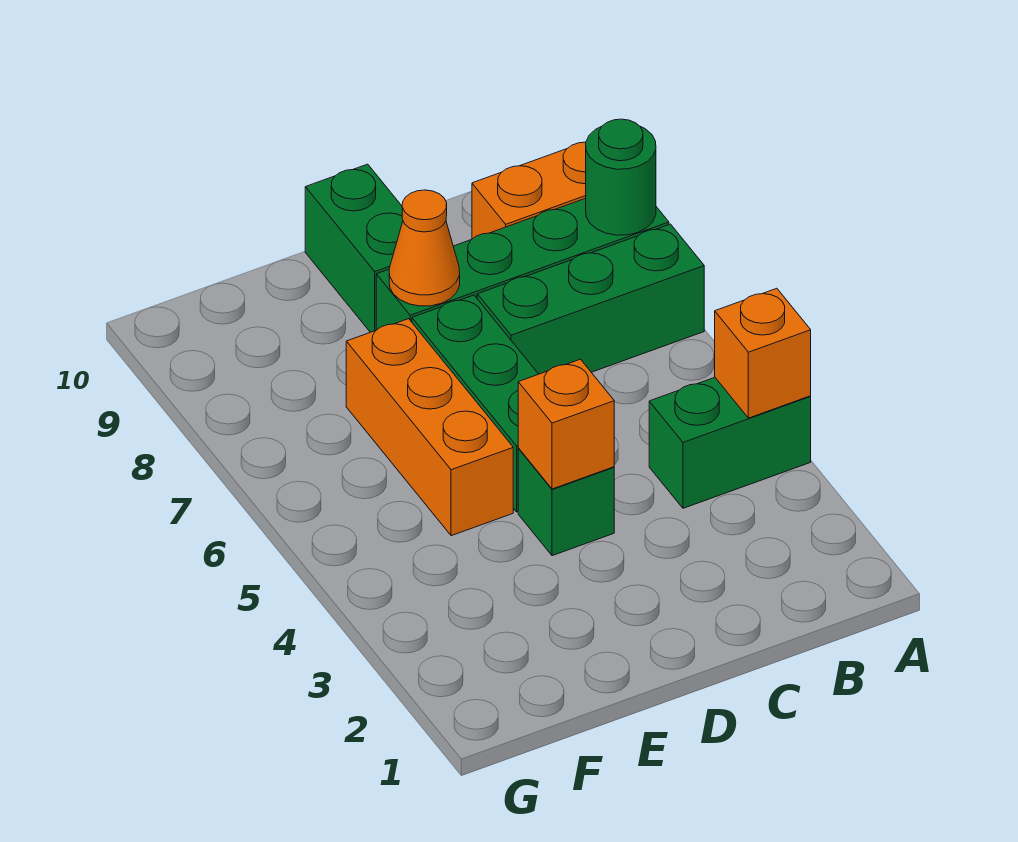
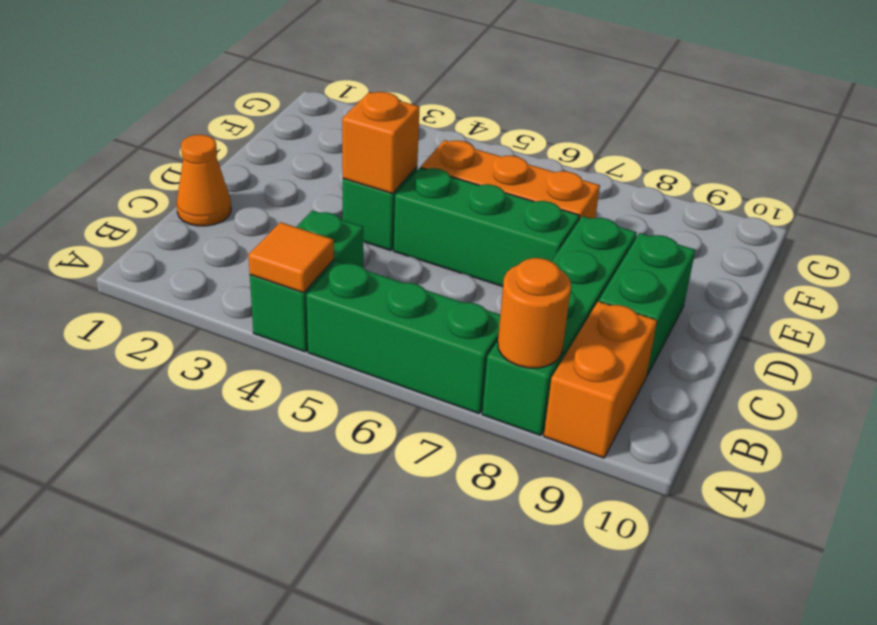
orange 1x1 brick [715,288,811,418] -> orange 1x1 tile [249,222,334,293]
green 1x3 brick [477,224,704,374] -> green 1x3 brick turned to [306,261,500,414]
green 1x1 round brick [586,119,656,235] -> orange 1x1 round brick [498,258,571,368]
orange 1x1 cone [389,190,460,306] -> orange 1x1 cone moved to [176,135,231,226]
green 1x2 brick [305,164,403,332] -> green 1x2 brick turned to [599,233,695,375]

